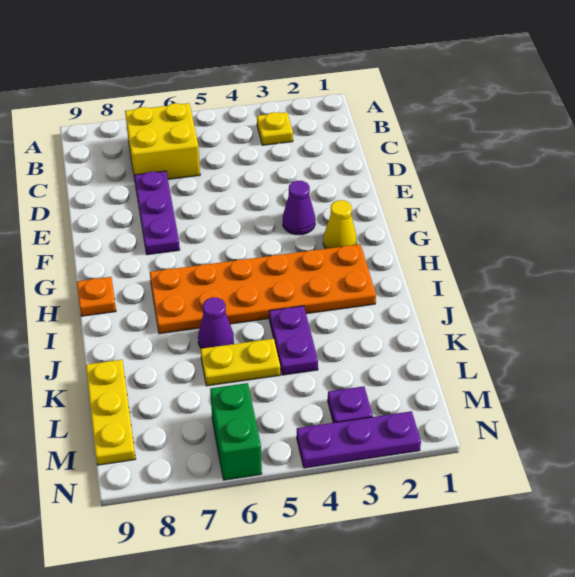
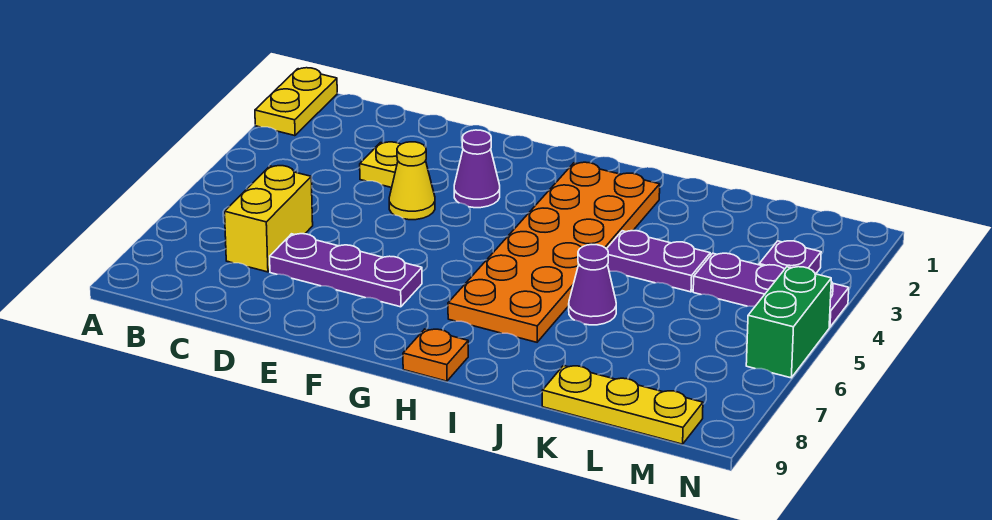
yellow 1x1 plate [257,112,293,145] -> yellow 1x1 plate moved to [360,142,401,188]
yellow 2x2 brick [125,103,200,179] -> yellow 1x2 brick [225,166,313,272]
yellow 1x1 cone [323,200,357,249] -> yellow 1x1 cone moved to [389,142,435,220]
yellow 1x2 plate [201,339,280,386] -> yellow 1x2 plate moved to [255,68,337,136]
green 1x2 brick [210,383,262,480] -> green 1x2 brick turned to [746,267,831,378]
purple 1x3 plate [297,411,421,468] -> purple 1x3 plate turned to [693,253,849,327]

